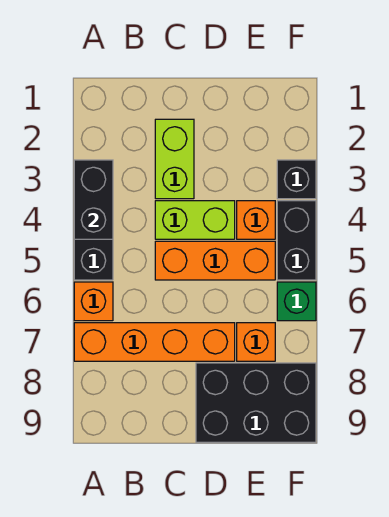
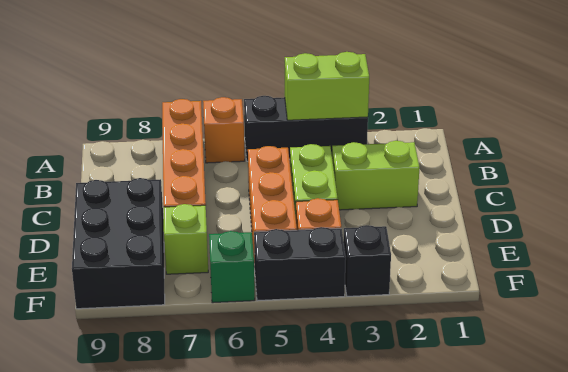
black 1x2 brick [74,160,113,239] -> lime 1x2 brick [285,52,369,120]
orange 1x1 brick [237,323,275,361] -> lime 1x1 brick [164,204,208,274]

